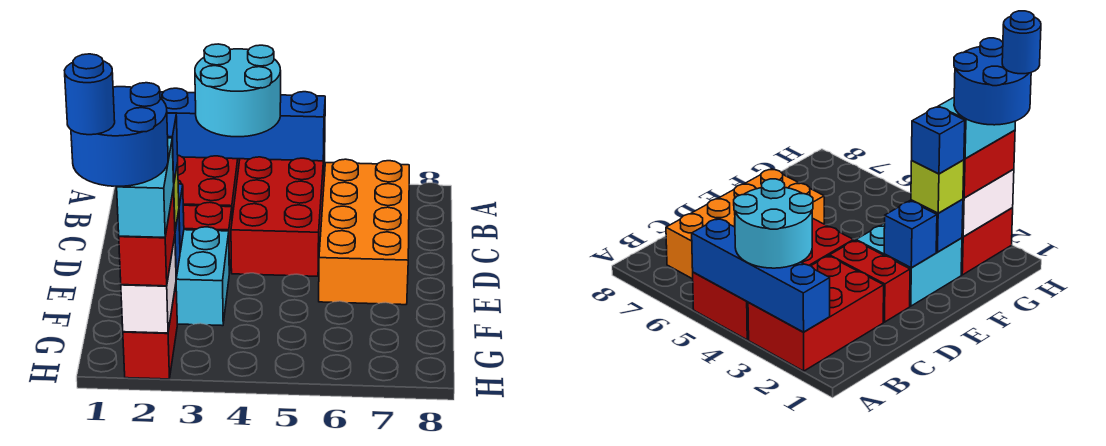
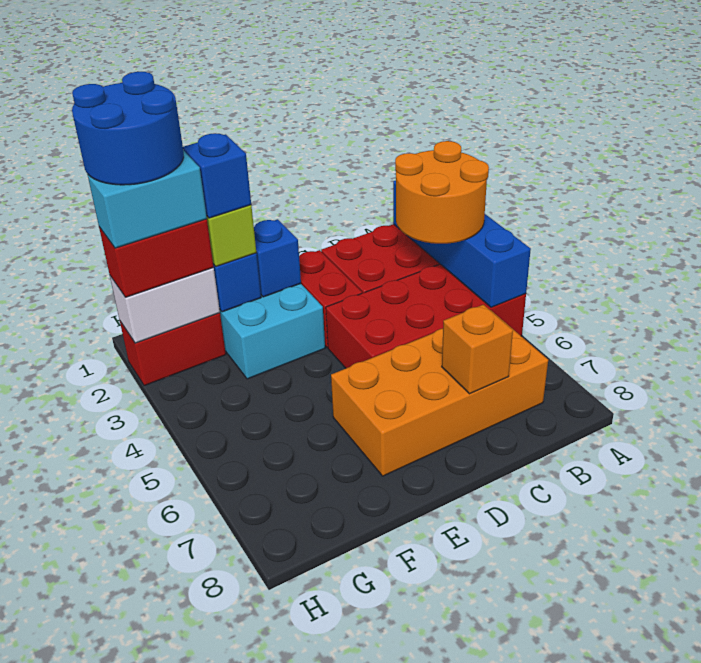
cyan 2x2 round brick [195,44,281,137] -> orange 2x2 round brick [395,141,489,244]
none -> orange 1x1 brick [442,305,513,394]
blue 1x1 round brick [64,54,115,135] -> none

